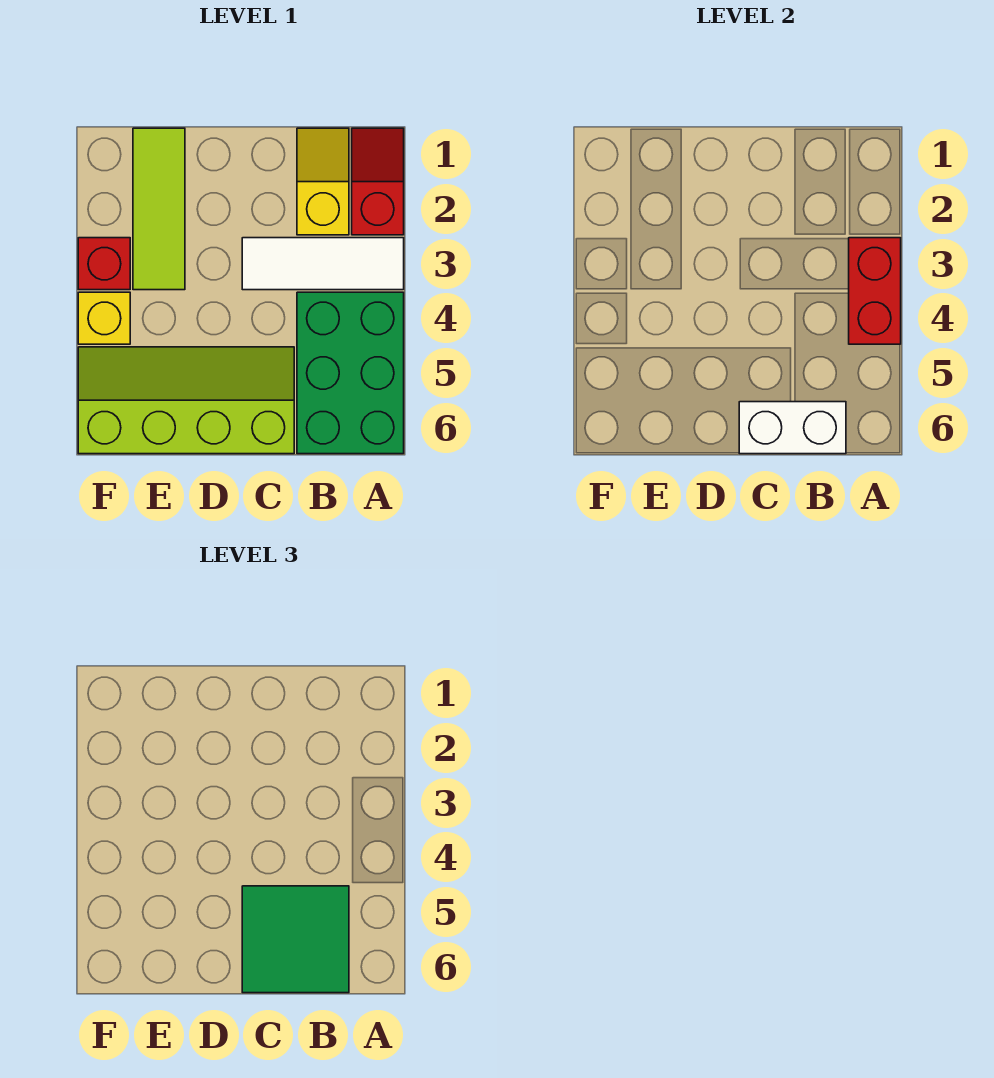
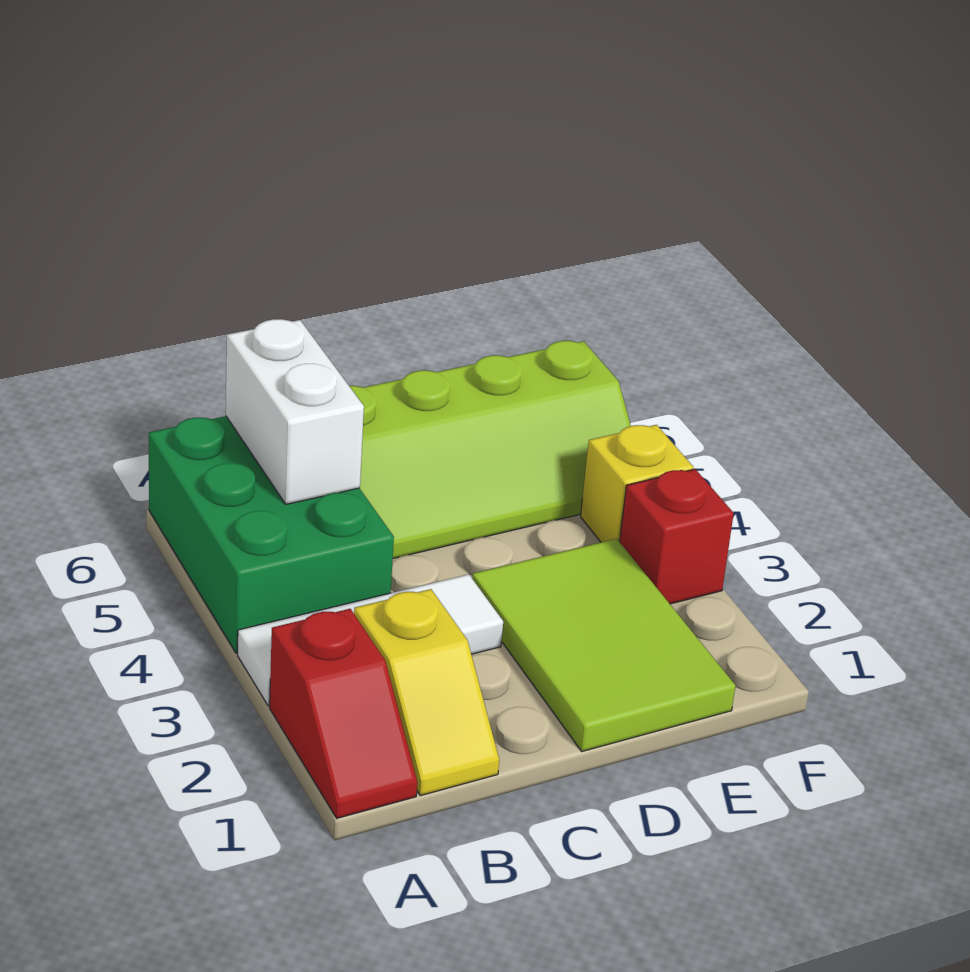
red 1x2 brick [849,238,901,344] -> none
green 2x2 tile [242,886,349,993] -> none
white 1x2 brick [739,402,846,454] -> white 1x2 brick turned to [226,319,364,504]
lime 1x3 tile [133,128,185,290] -> lime 2x3 tile [472,539,736,752]

